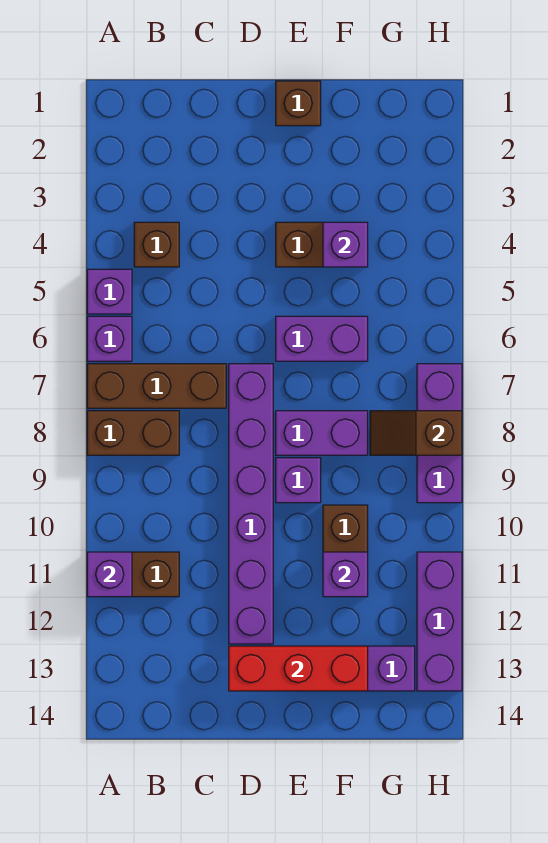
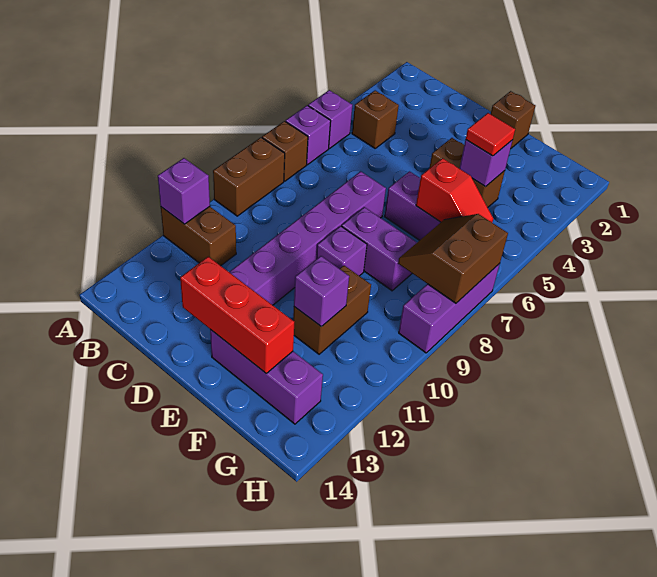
brown 1x3 brick [87,364,226,408] -> brown 1x1 brick [262,121,308,181]
brown 1x2 brick [87,411,179,455] -> brown 1x2 brick turned to [213,138,285,216]
none -> red 1x1 tile [466,113,515,156]
none -> red 1x2 slope [416,158,493,222]
brown 1x2 slope [370,411,462,455] -> brown 2x2 slope [398,214,508,303]
purple 1x3 brick [417,552,462,691] -> none

